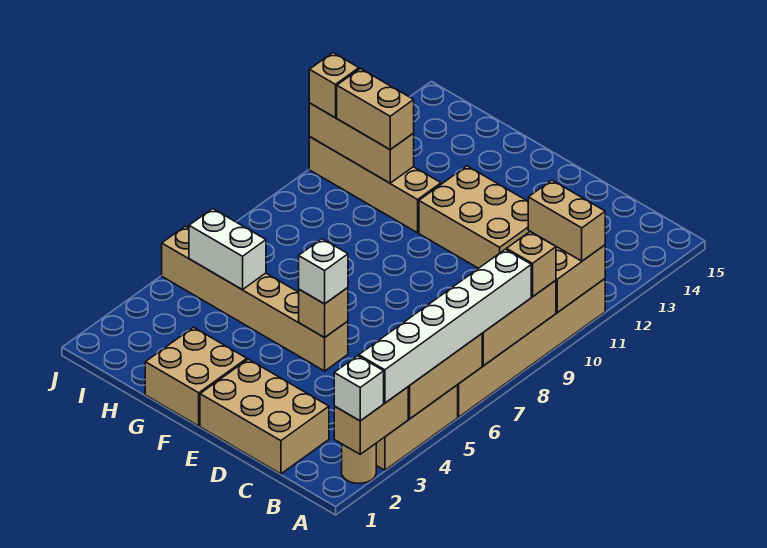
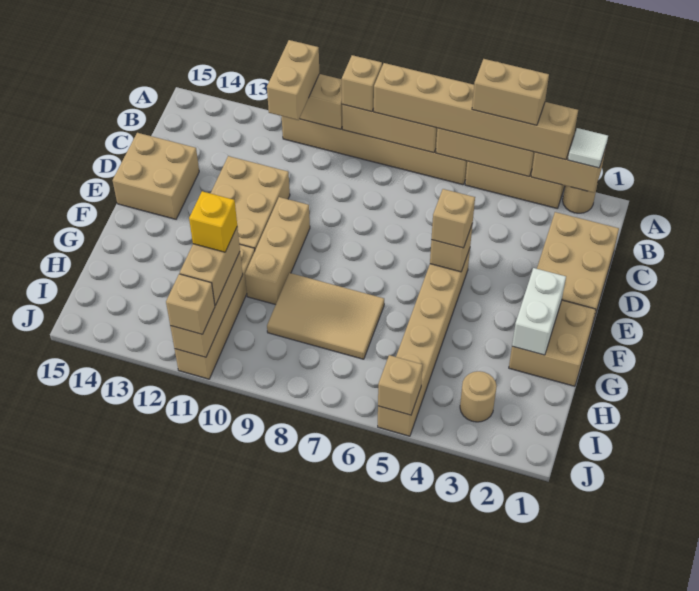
white 1x1 brick [334,356,384,421] -> white 1x1 tile [568,128,608,168]
white 1x6 brick [359,249,531,403] -> tan 1x6 brick [374,63,578,160]
none -> tan 1x2 brick [472,59,549,125]
none -> tan 2x2 brick [113,133,199,219]
white 1x1 brick [299,239,348,304] -> tan 1x1 brick [431,189,475,248]
none -> tan 1x3 brick [245,197,310,305]
none -> tan 2x3 tile [267,273,384,359]
white 1x2 brick [189,209,266,290] -> white 1x2 brick moved to [512,268,566,355]
none -> yellow 1x1 brick [189,191,237,252]
none -> tan 1x1 round brick [460,371,497,422]
none -> tan 1x1 brick [378,355,423,415]

